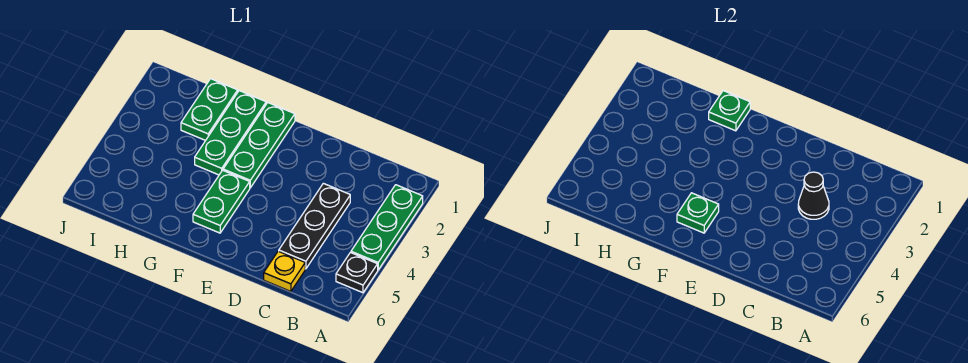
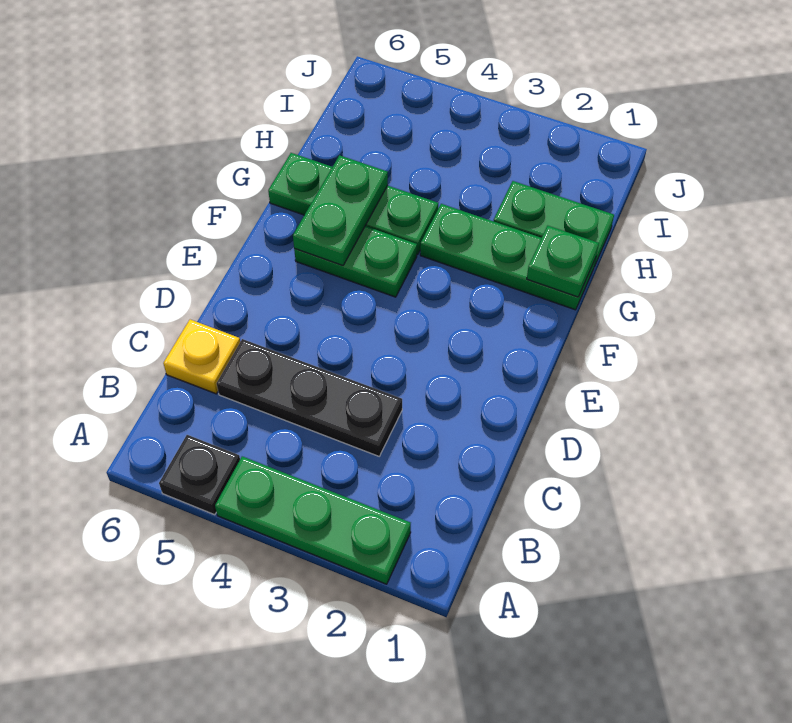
black 1x1 cone [798,172,829,219] -> none
green 1x3 plate [223,103,295,188] -> green 1x3 plate moved to [268,153,438,255]
green 1x1 plate [677,193,719,233] -> green 1x2 plate [293,155,388,265]

